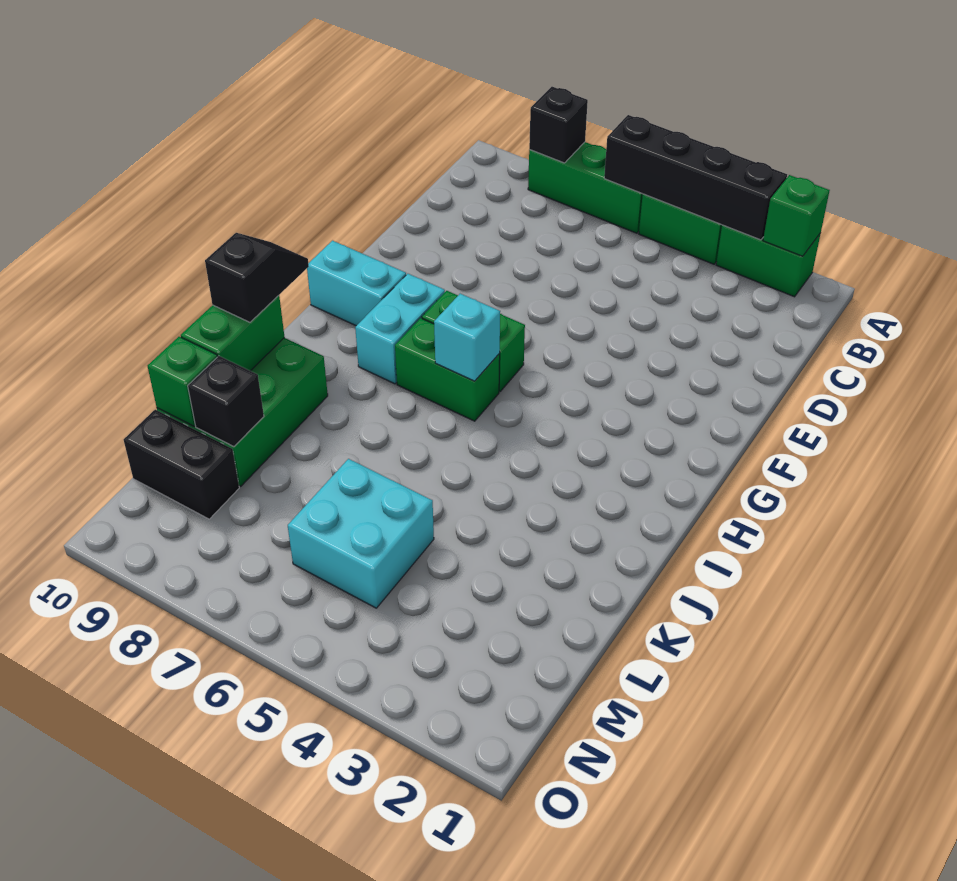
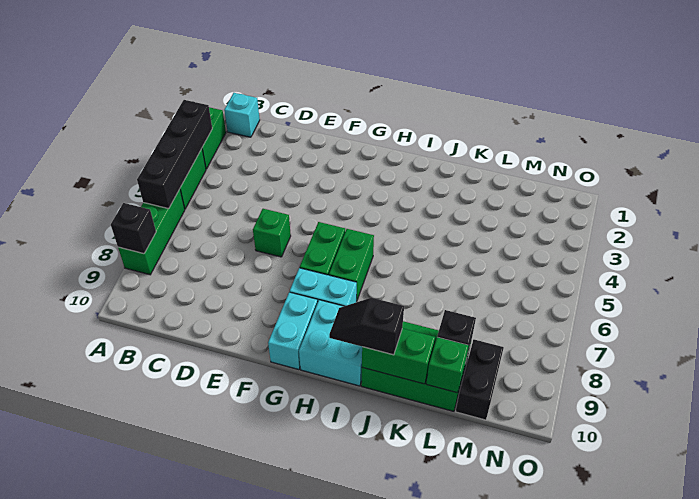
green 1x1 brick [763,175,830,256] -> green 1x1 brick moved to [253,209,291,257]
cyan 1x1 brick [434,294,500,381] -> cyan 1x1 brick moved to [224,93,260,137]
cyan 2x2 brick [288,459,434,608] -> cyan 2x2 brick moved to [299,300,362,386]

